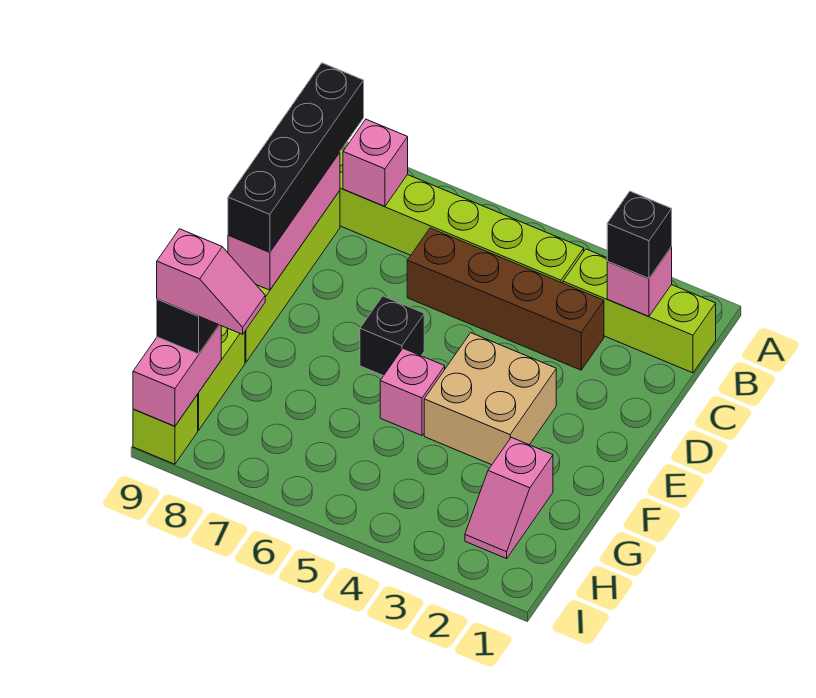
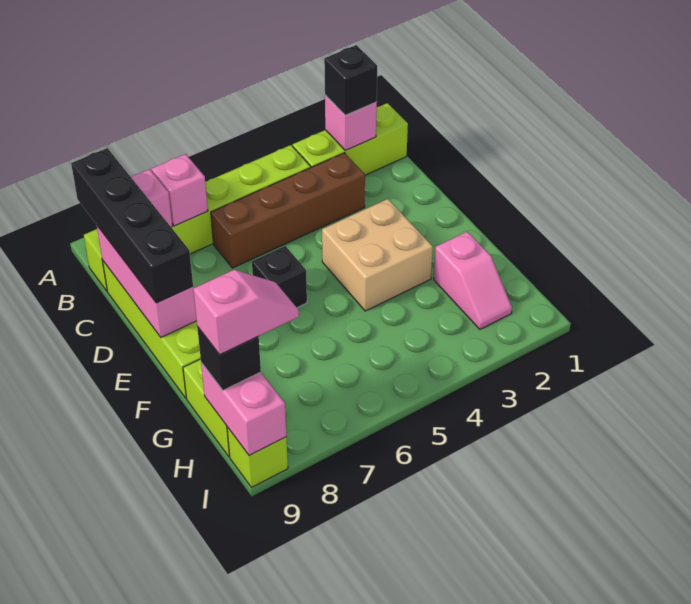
pink 1x1 brick [380,349,445,435] -> pink 1x1 brick moved to [152,154,208,226]

